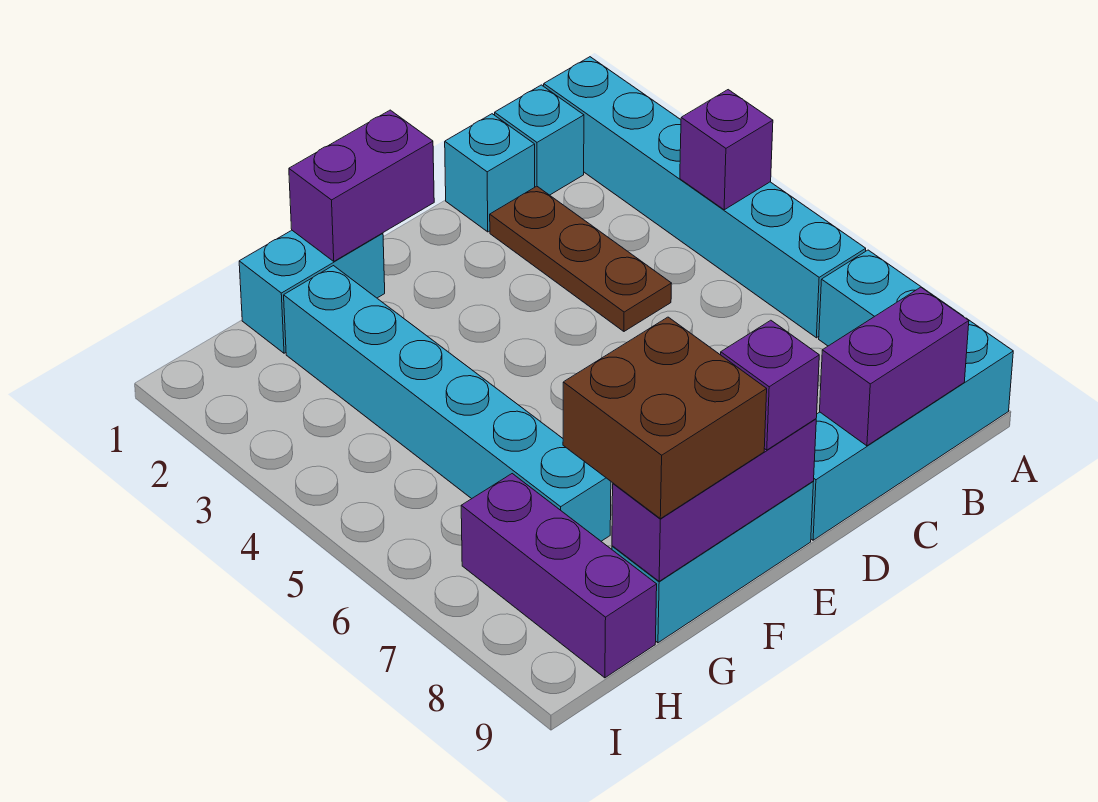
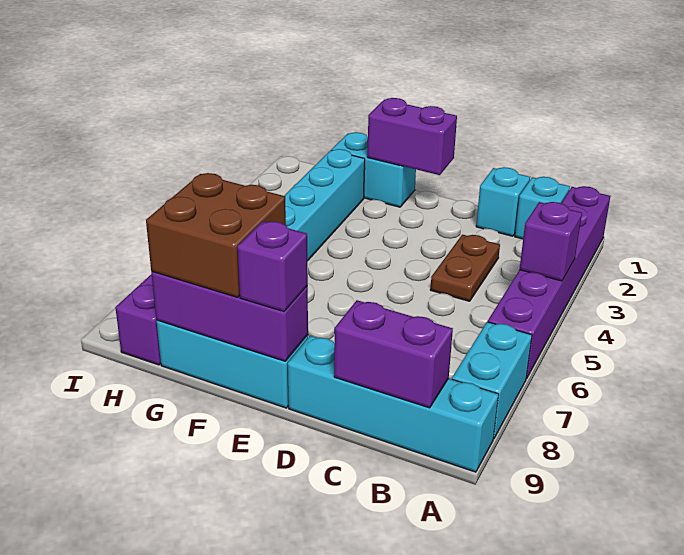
cyan 1x6 brick [544,57,866,338] -> purple 1x6 brick [488,186,610,379]
brown 1x3 plate [490,186,671,331] -> brown 1x2 plate [431,235,500,301]

